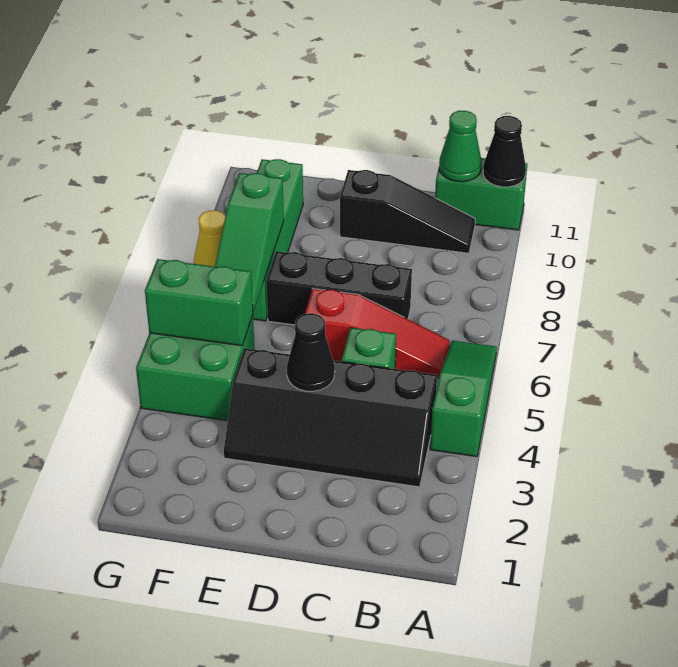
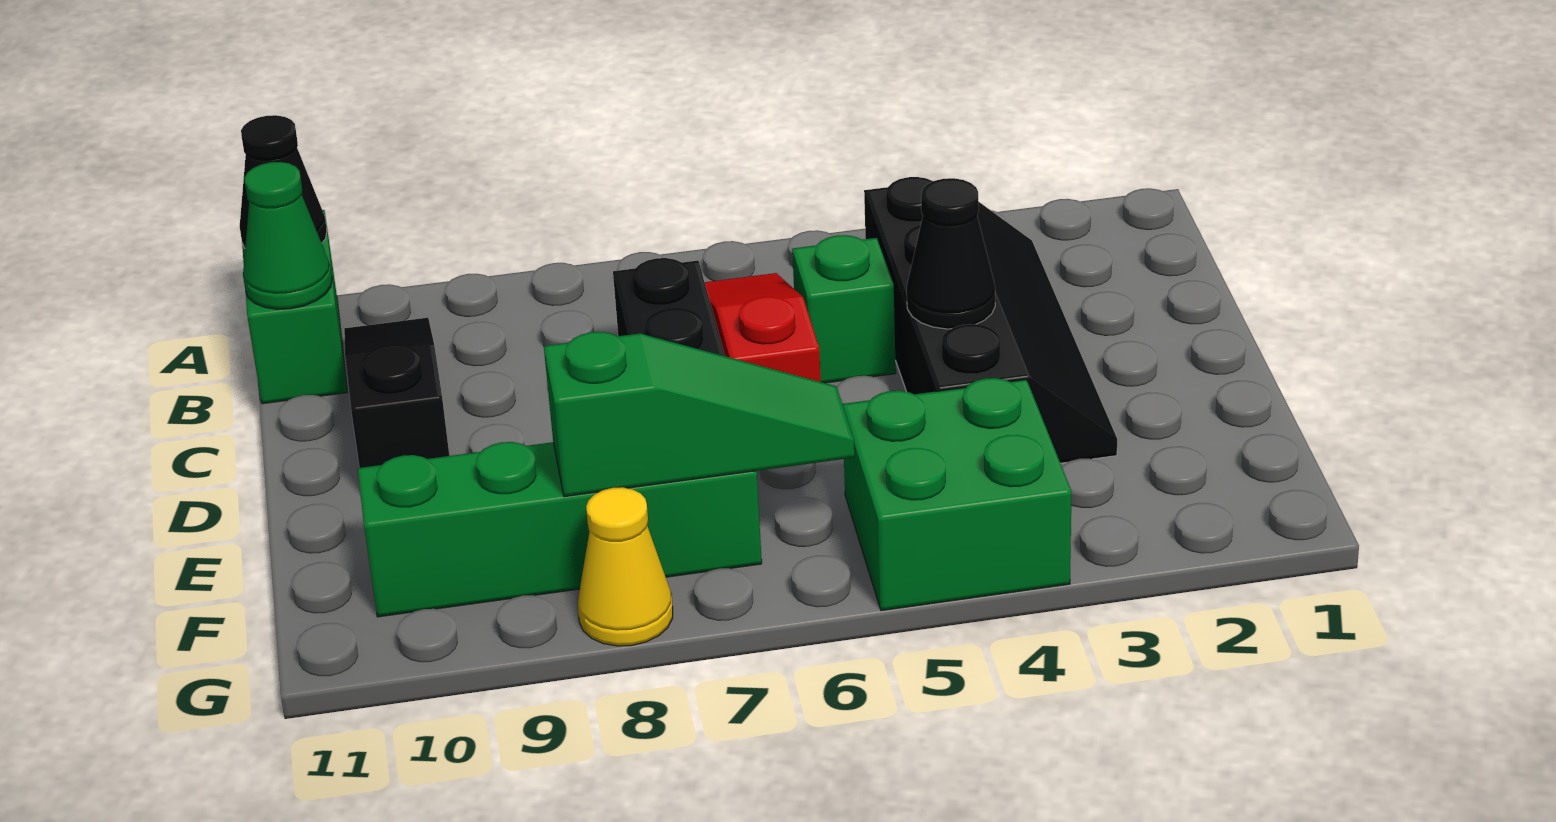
green 1x3 slope [430,341,497,457] -> none
green 1x2 brick [145,259,253,346] -> none

